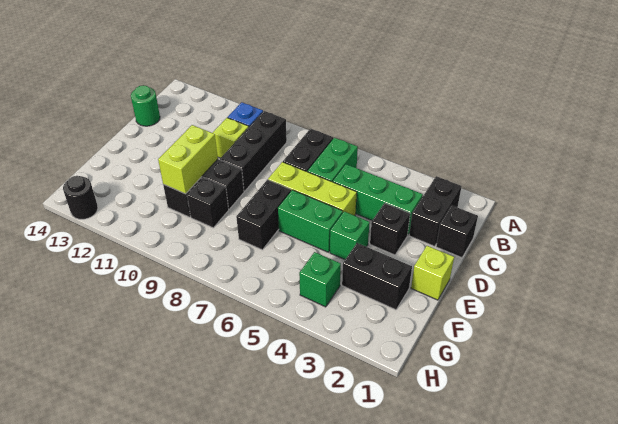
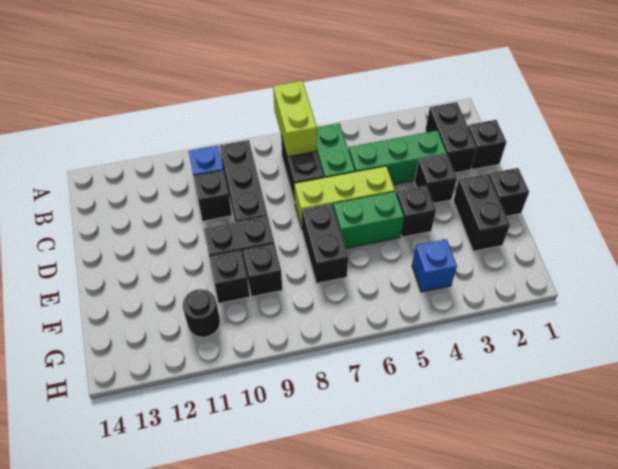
lime 1x1 brick [213,118,249,158] -> black 1x1 brick [193,170,232,221]
green 1x1 round brick [131,85,160,126] -> none
lime 1x1 brick [411,246,454,300] -> black 1x1 brick [489,168,529,216]
green 1x1 brick [330,211,370,260] -> black 1x1 brick [396,186,436,237]
lime 1x2 brick [158,125,218,194] -> lime 1x2 brick moved to [273,81,317,157]
black 1x2 brick [342,243,412,310] -> black 1x2 brick turned to [453,174,510,251]
green 1x1 brick [299,252,341,307] -> blue 1x1 brick [412,239,457,292]
black 1x1 round brick [63,176,98,219] -> black 1x1 round brick moved to [183,289,220,337]

